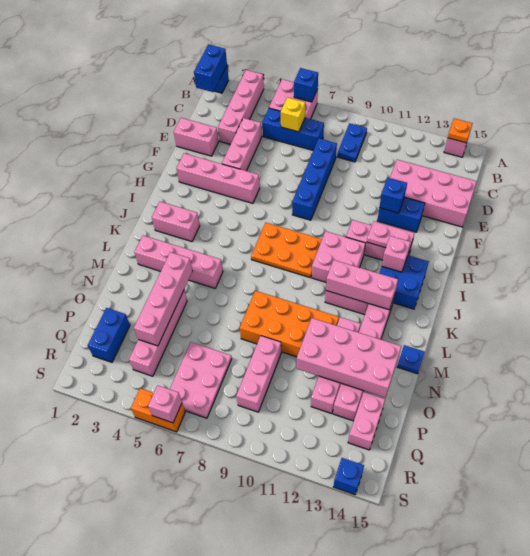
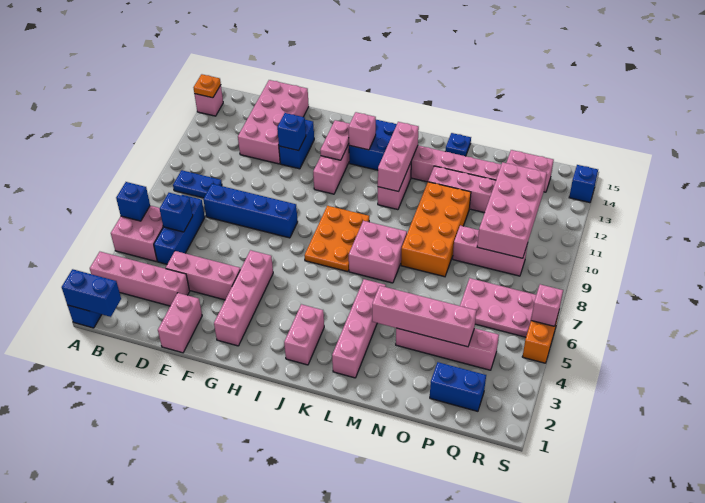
yellow 1x1 brick [281,97,305,132] -> blue 1x1 brick [160,193,193,232]
pink 2x2 brick [312,231,365,282] -> pink 2x2 brick moved to [349,221,407,283]
pink 2x4 brick [297,318,401,398] -> pink 2x4 brick moved to [477,162,547,258]

